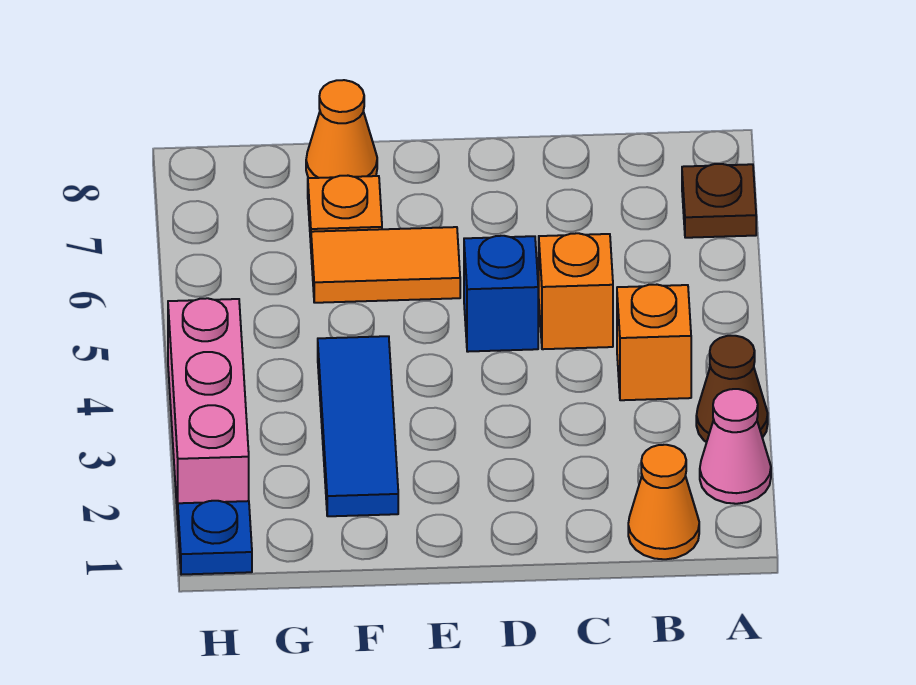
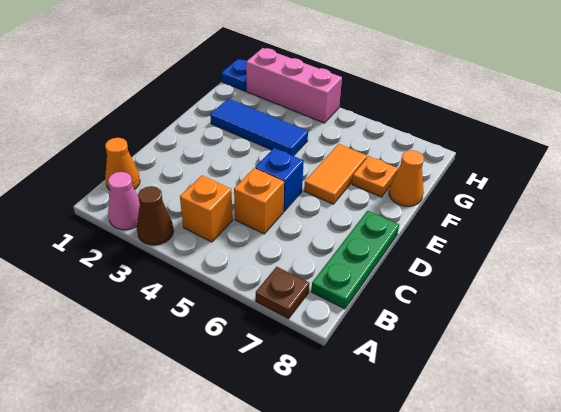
none -> green 1x3 plate [311,211,399,309]

